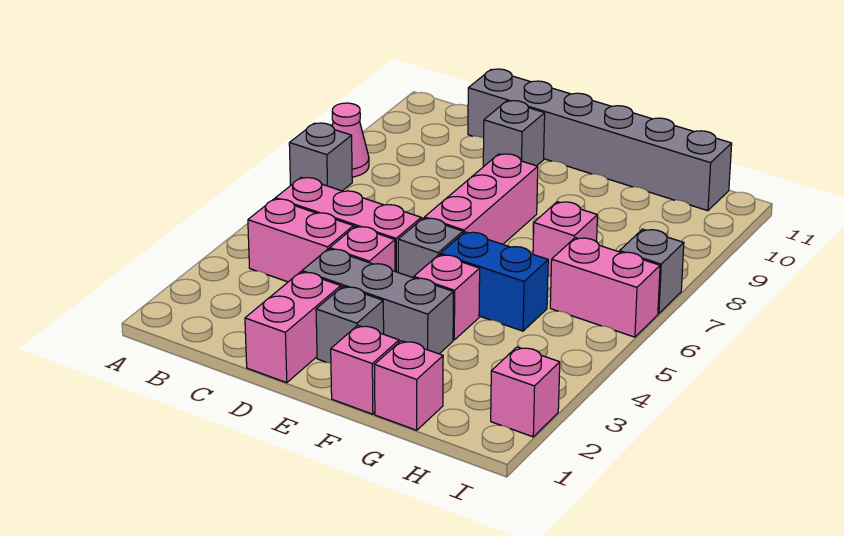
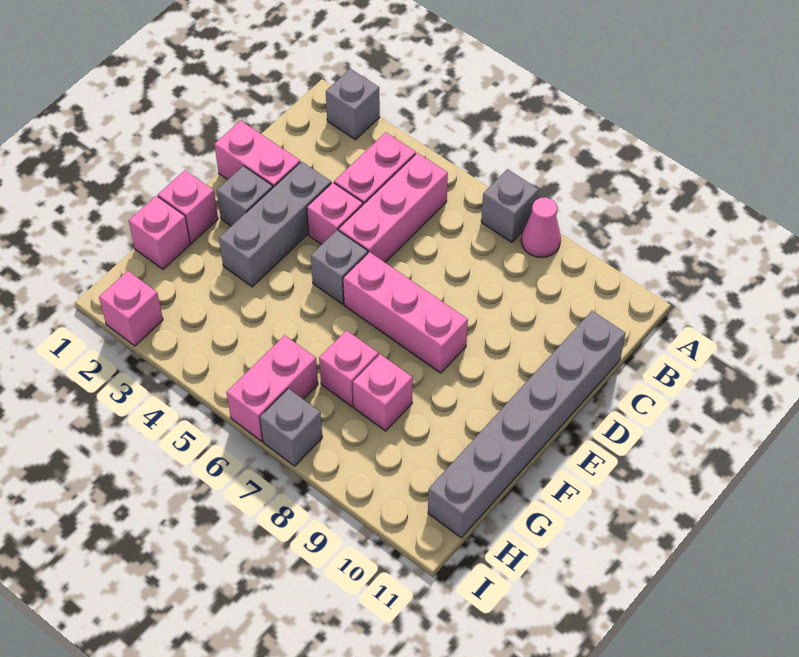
grey 1x1 brick [483,101,545,167] -> grey 1x1 brick moved to [326,69,380,140]
pink 1x1 brick [414,255,480,340] -> pink 1x1 brick moved to [353,354,413,431]
blue 1x2 brick [440,232,548,331] -> none

